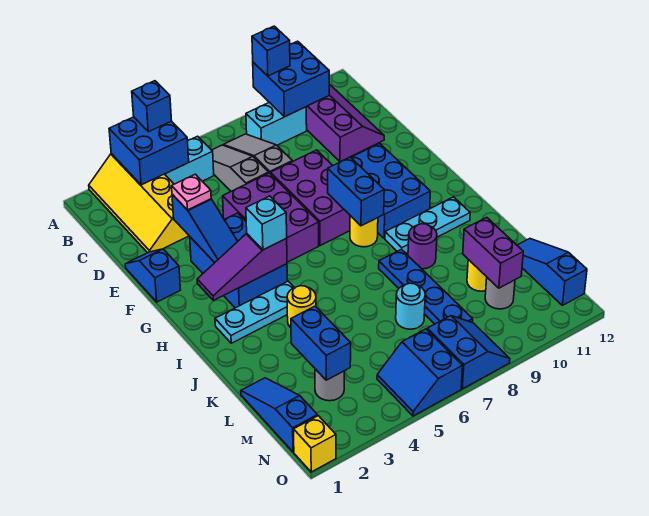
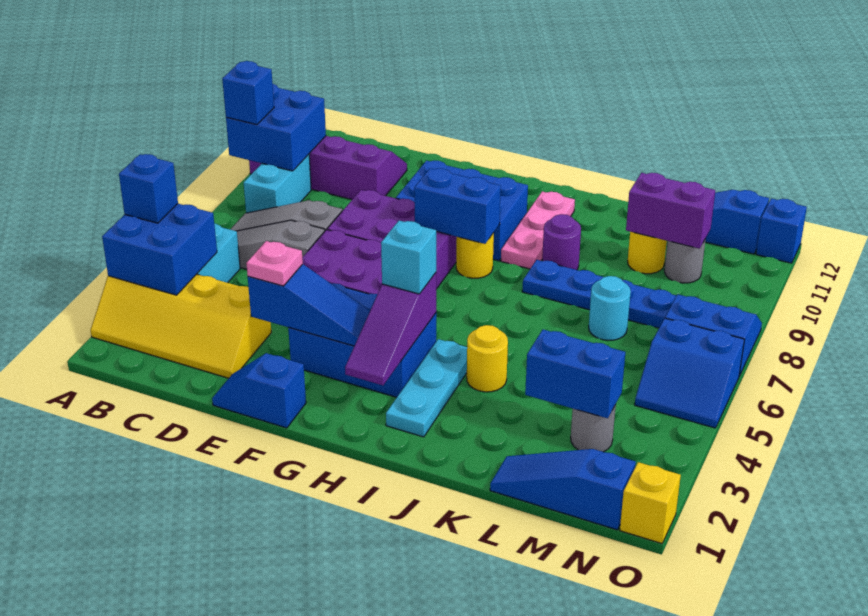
cyan 1x3 plate [385,197,470,253] -> pink 1x3 plate [501,191,575,269]
none -> blue 1x1 brick [756,198,807,263]

